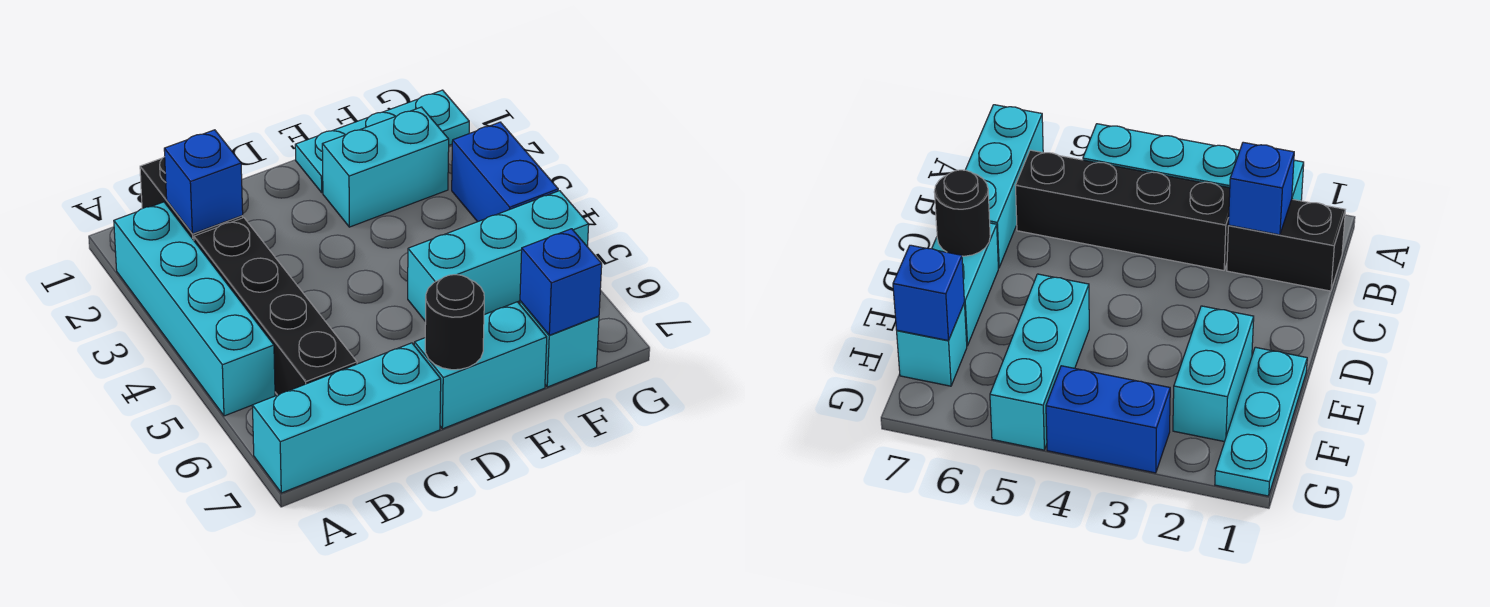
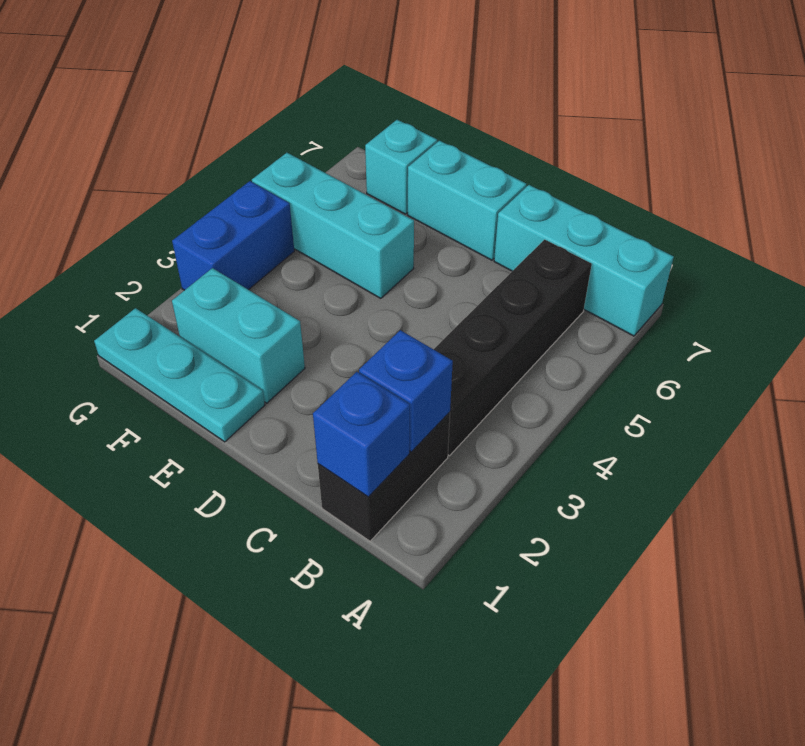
cyan 1x4 brick [114,202,275,416] -> none
black 1x1 round brick [425,275,484,370] -> none
blue 1x1 brick [520,229,602,335] -> blue 1x1 brick moved to [313,372,410,497]

